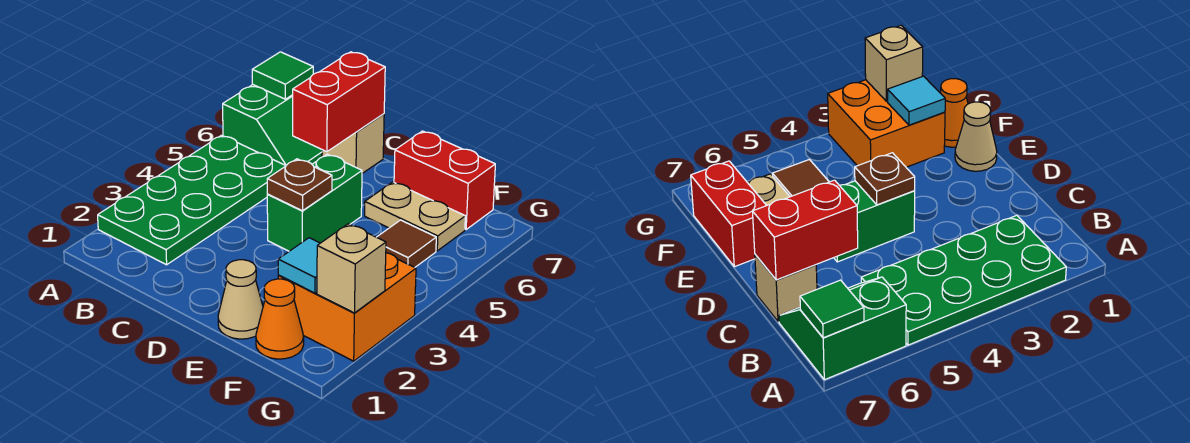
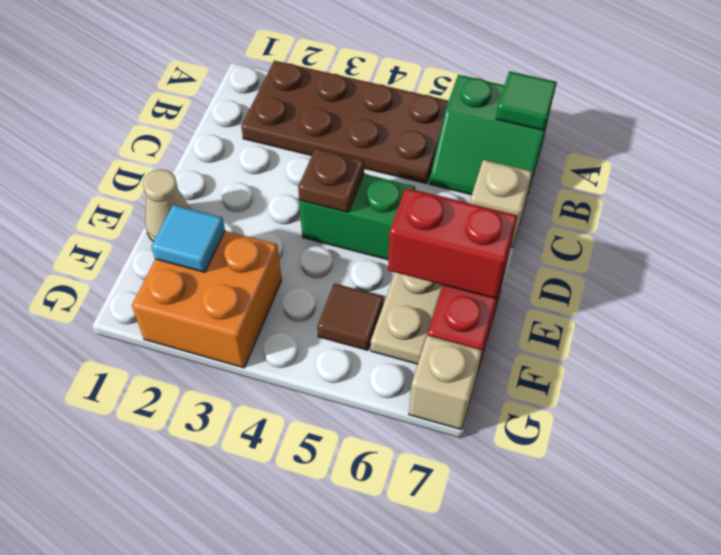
green 2x4 plate [98,135,286,265] -> brown 2x4 plate [241,61,448,184]
red 1x2 brick [293,52,385,152] -> red 1x2 brick moved to [388,188,517,299]
orange 1x1 cone [256,279,304,359] -> none
tan 1x1 brick [317,224,386,313] -> tan 1x1 brick moved to [409,335,482,430]

